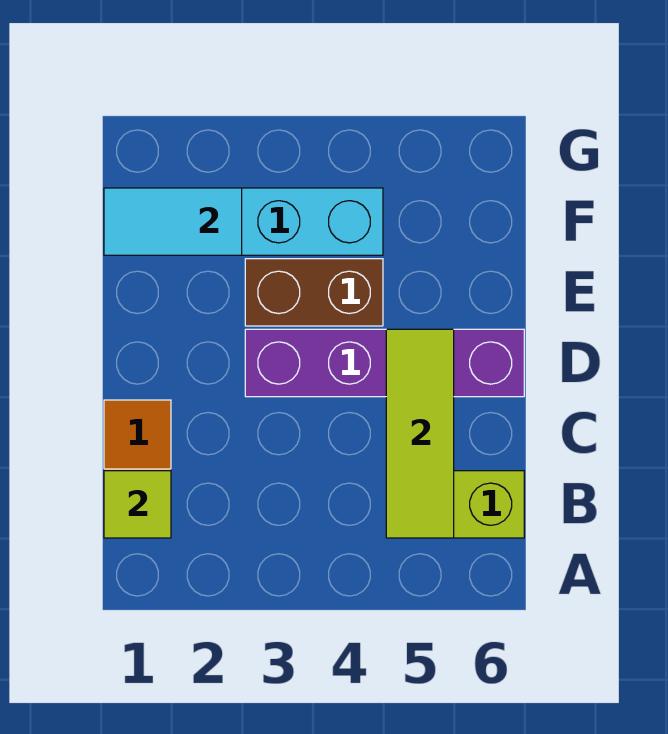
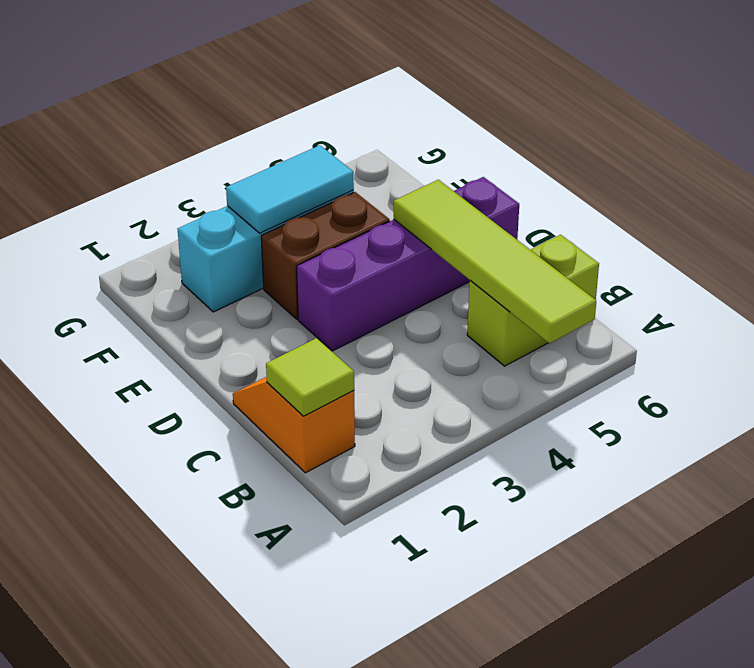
lime 1x3 tile [386,329,454,538] -> lime 1x4 tile [394,180,596,343]
cyan 1x2 tile [104,188,242,255] -> cyan 1x2 tile moved to [226,145,354,233]

